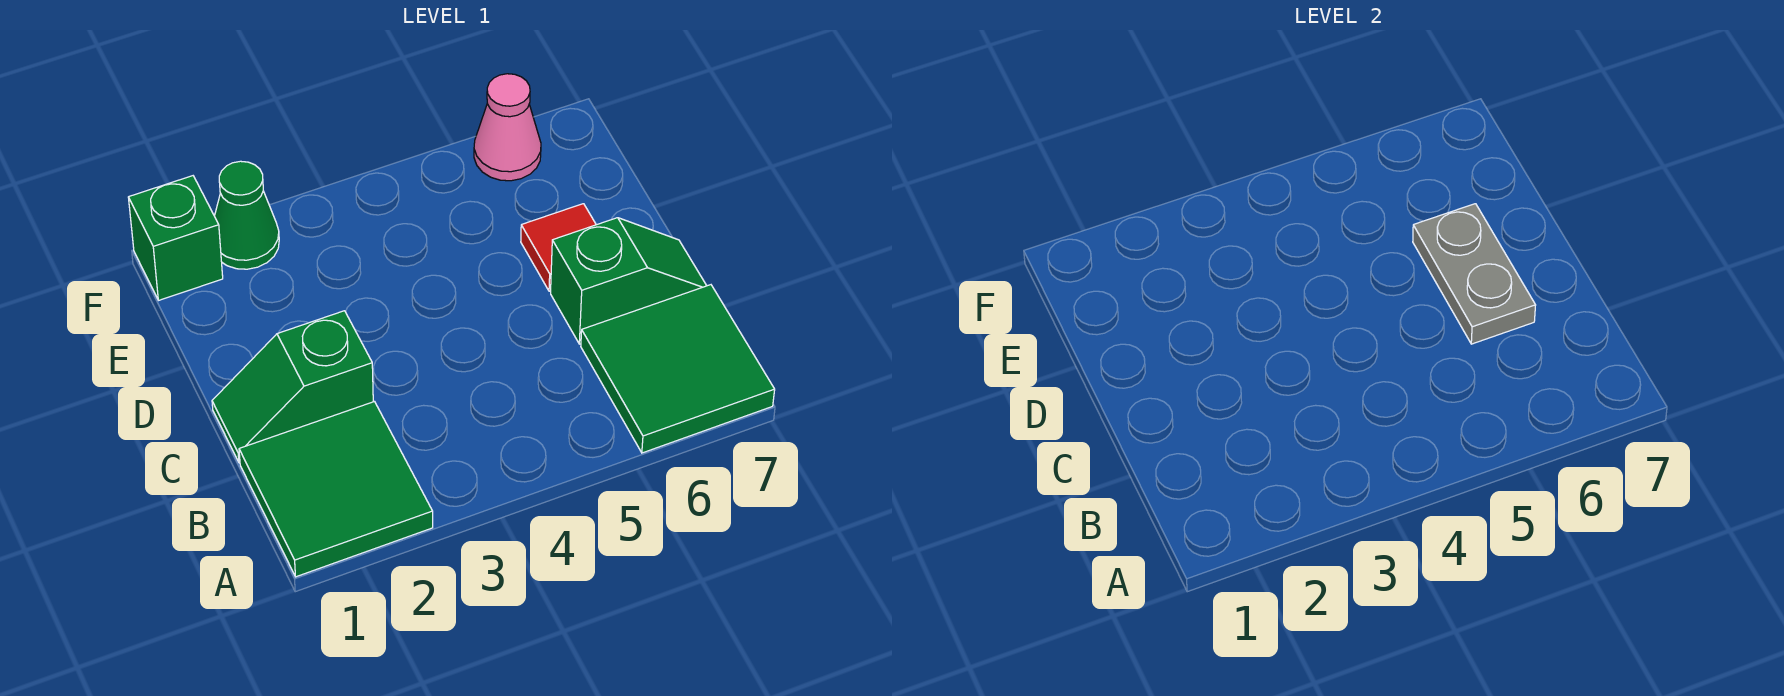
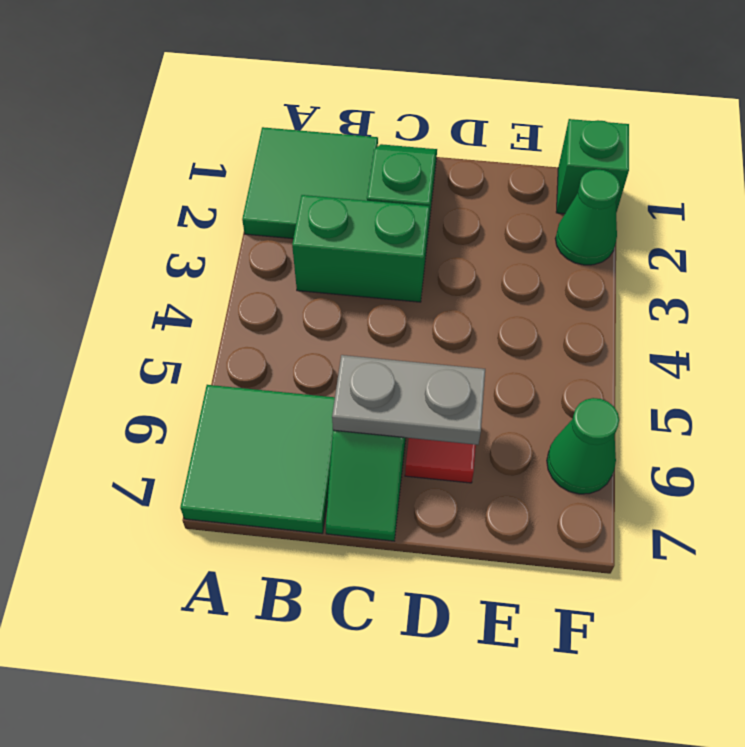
none -> green 1x2 brick [292,195,429,302]
pink 1x1 cone [474,74,541,181] -> green 1x1 cone [547,398,619,494]

